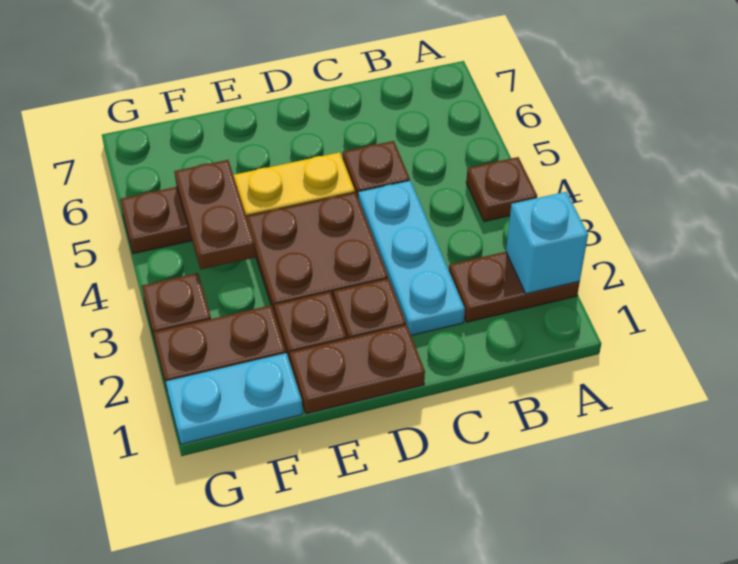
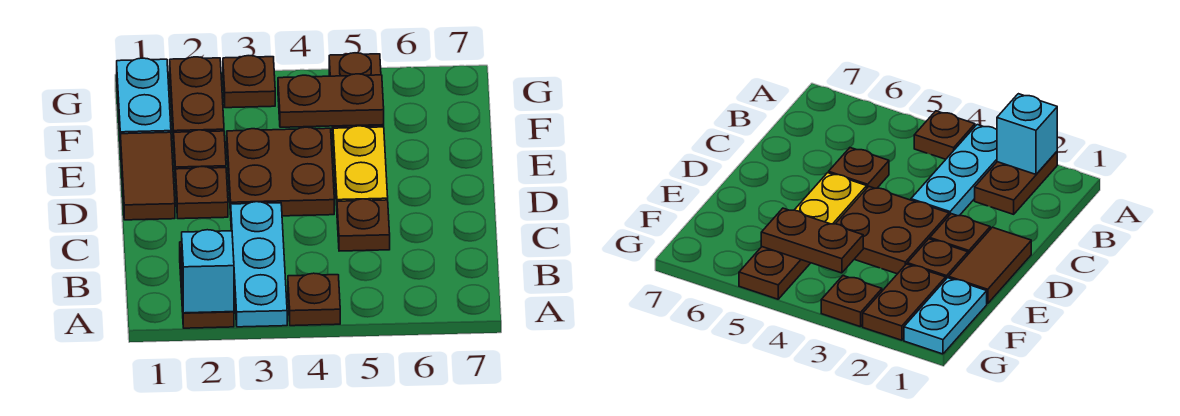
cyan 1x3 plate [358,180,465,335] -> cyan 1x3 plate turned to [231,202,287,327]
brown 1x2 plate [290,325,425,414] -> brown 1x2 tile [120,132,175,220]

